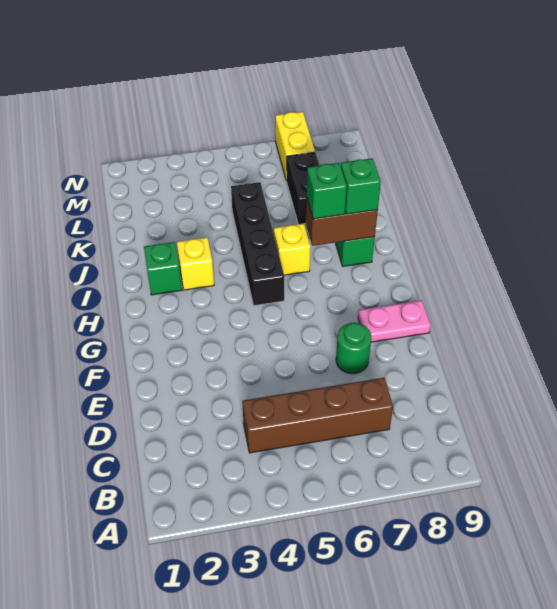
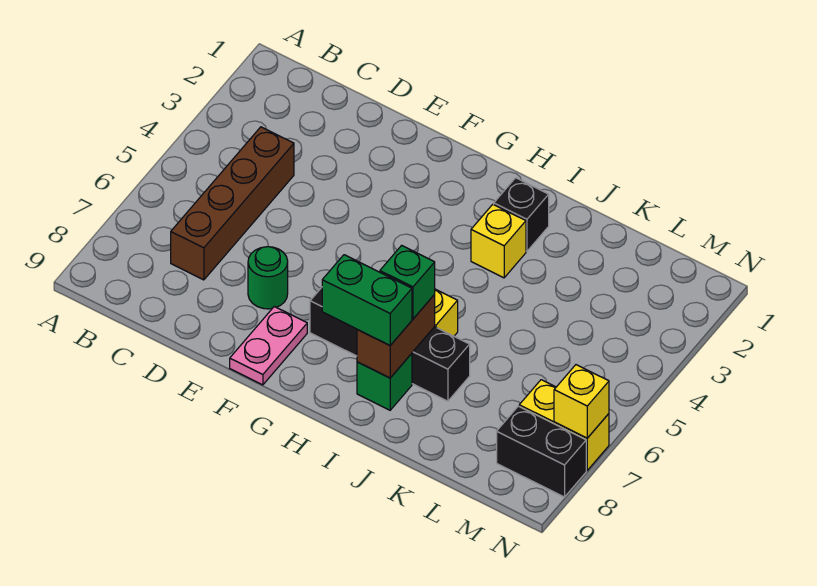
black 1x4 brick [231,182,284,306] -> black 1x4 brick moved to [310,288,470,401]
green 1x1 brick [144,242,182,295] -> black 1x1 brick [494,178,549,251]
green 1x1 brick [341,158,381,214] -> green 1x2 brick [322,255,412,345]
black 1x2 brick [287,152,319,224] -> black 1x2 brick moved to [497,406,586,497]
none -> yellow 1x1 brick [554,365,609,438]

